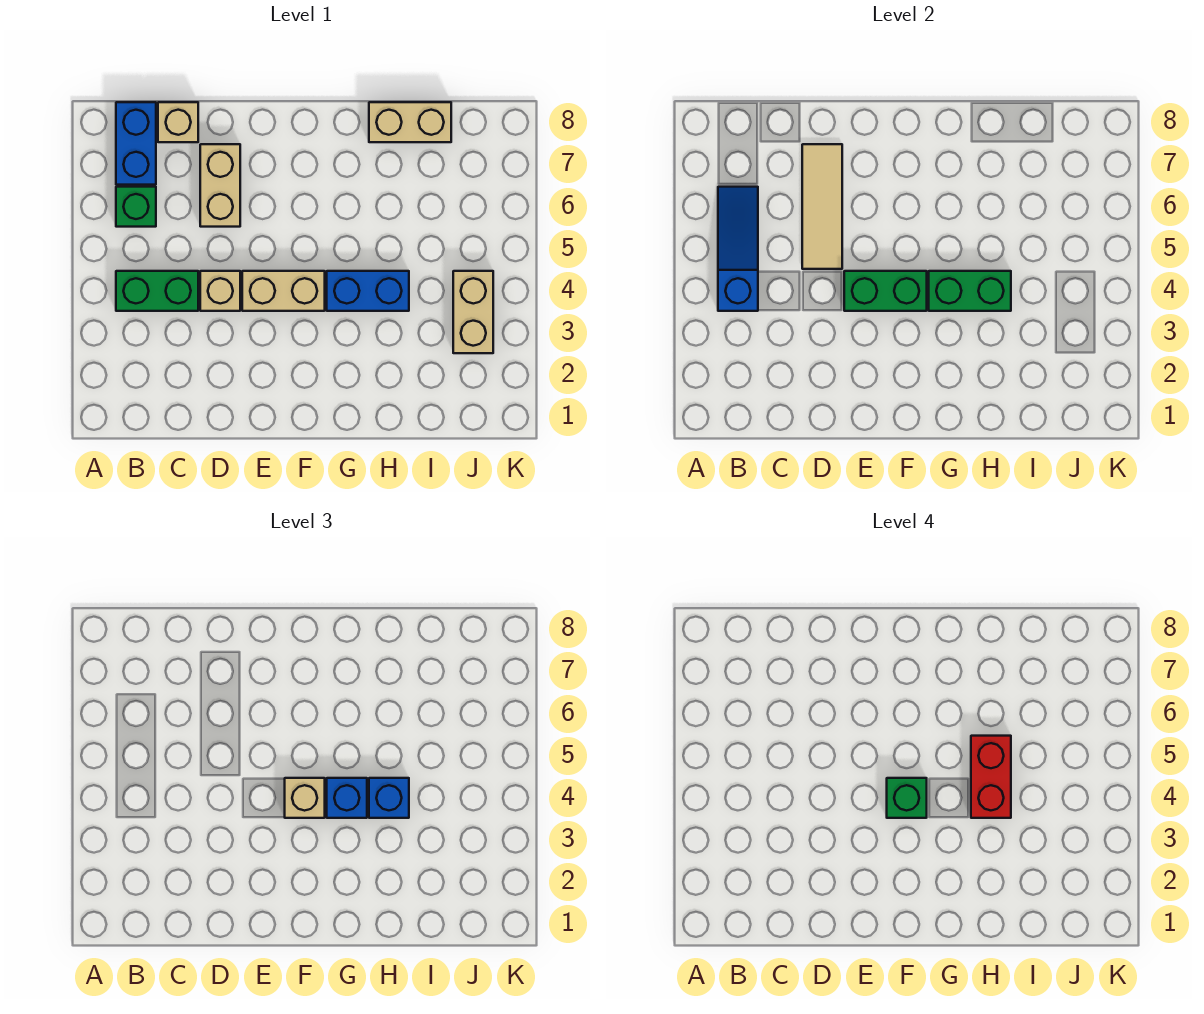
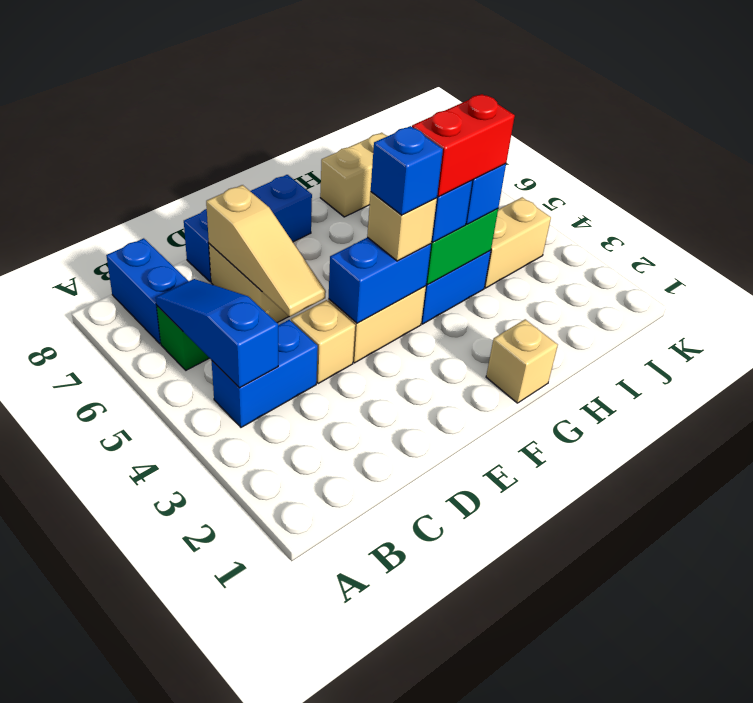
green 1x2 brick [116,271,198,311] -> blue 1x2 brick [212,320,318,427]
tan 1x1 brick [158,102,198,142] -> tan 1x1 brick moved to [486,319,558,403]
tan 1x3 tile [802,144,842,269] -> tan 1x3 slope [206,185,326,317]
none -> blue 1x3 brick [184,175,312,282]
green 1x2 brick [844,271,927,311] -> blue 1x2 brick [328,237,431,323]
green 1x1 brick [887,778,927,818] -> blue 1x1 brick [371,126,443,215]
red 1x2 brick [971,736,1011,818] -> red 1x2 brick turned to [412,94,515,197]
tan 1x2 brick [453,271,493,353] -> tan 1x2 brick turned to [485,197,551,288]

